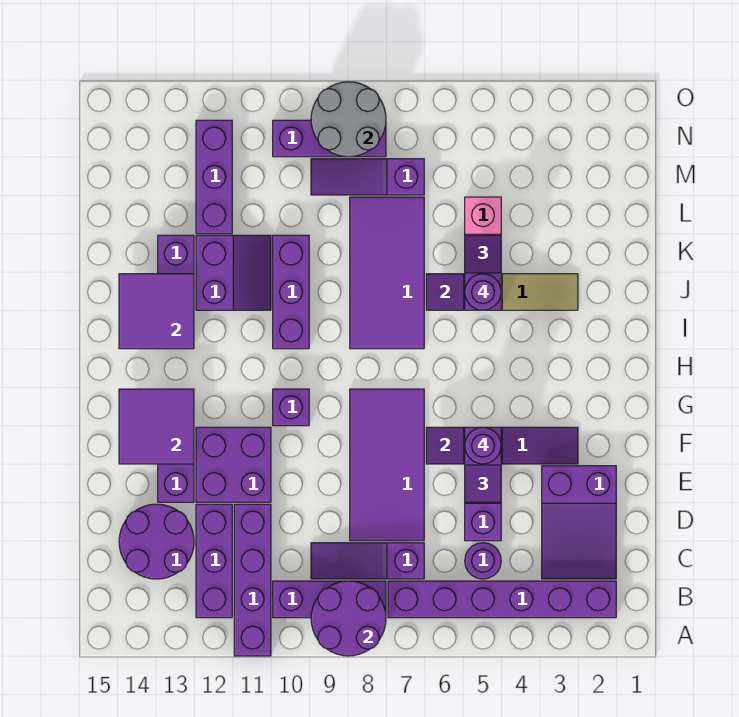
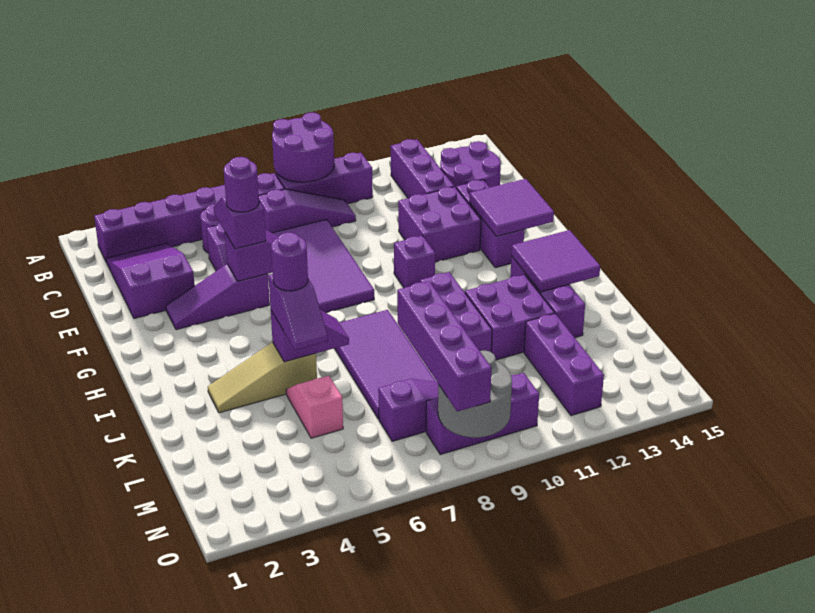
purple 1x4 brick [234,504,271,656] -> purple 1x4 brick moved to [397,281,492,412]
purple 2x2 slope [196,235,271,310] -> purple 2x2 brick [465,275,555,360]

